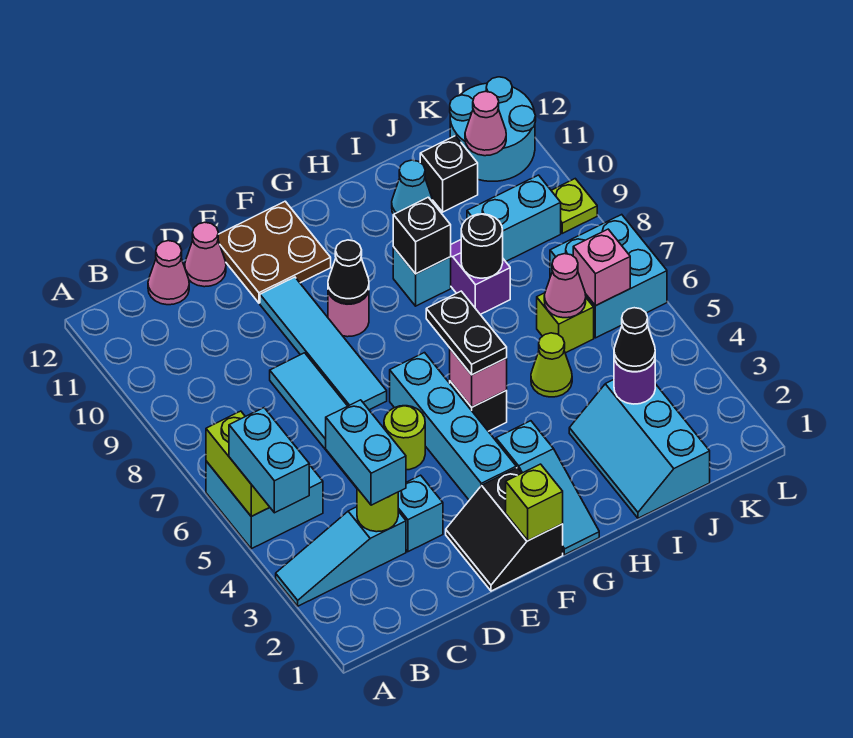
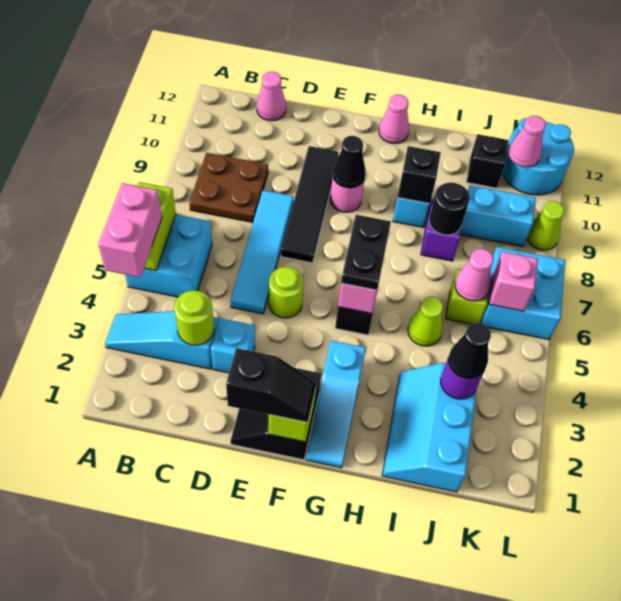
cyan 1x2 brick [229,408,309,513] -> pink 1x2 brick [98,183,162,277]
cyan 1x2 brick [326,400,406,505] -> none
pink 1x1 cone [185,222,226,287] -> pink 1x1 cone moved to [379,95,409,144]
none -> black 1x2 slope [226,348,316,423]
cyan 1x4 tile [260,277,387,410] -> black 1x4 tile [281,146,339,263]
brown 2x2 plate [218,201,331,303] -> brown 2x2 plate moved to [189,153,268,222]
cyan 1x4 brick [390,353,516,500] -> none
cyan 1x1 cone [392,160,433,214] -> none
lime 1x1 plate [551,179,597,233] -> lime 1x1 cone [527,201,565,250]

